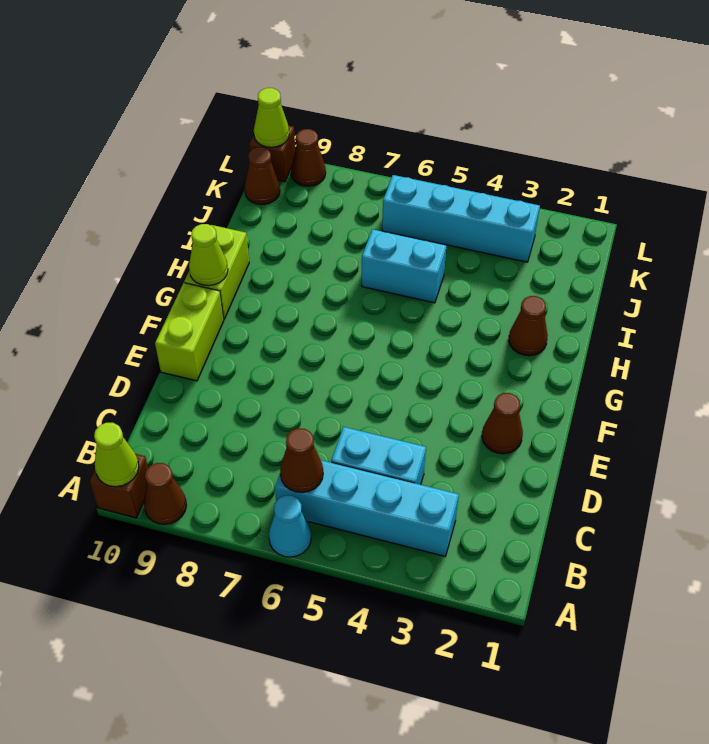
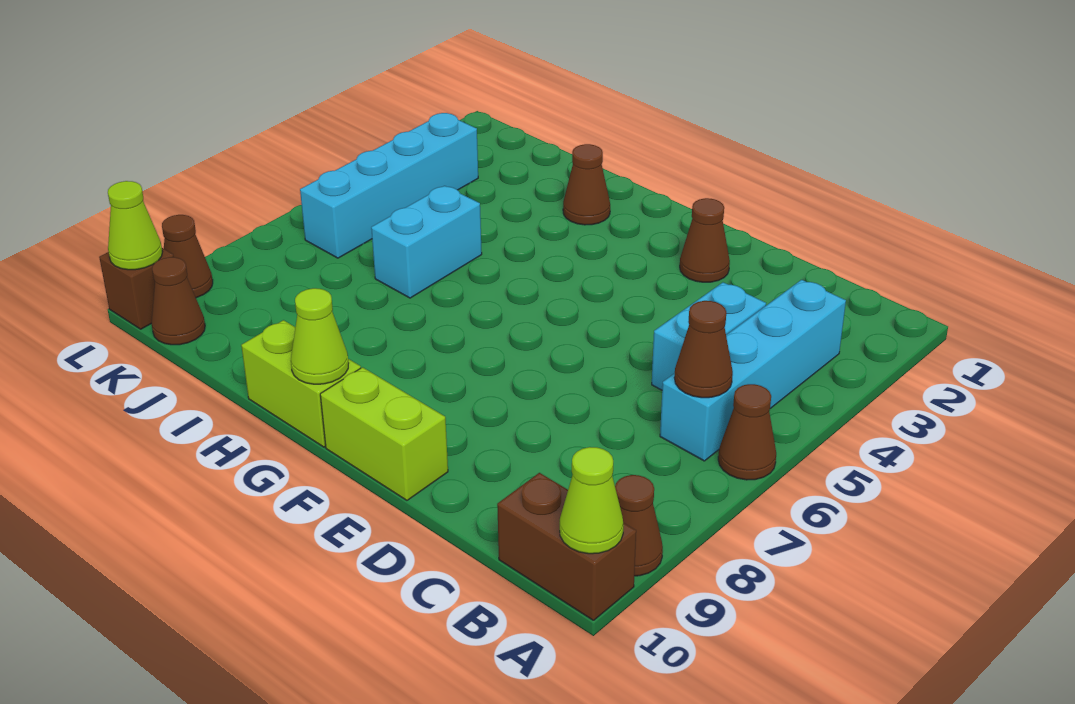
cyan 1x1 cone [269,496,311,557] -> brown 1x1 cone [718,384,776,480]
brown 1x1 brick [90,454,148,518] -> brown 1x2 brick [497,473,636,620]

